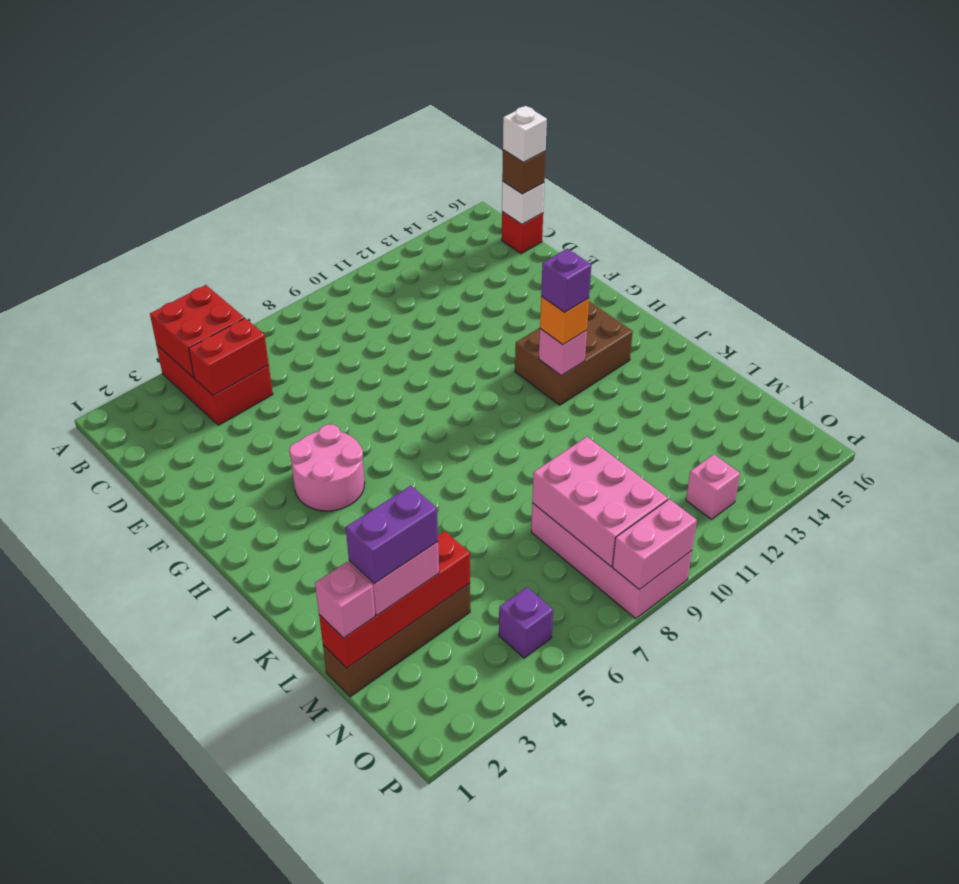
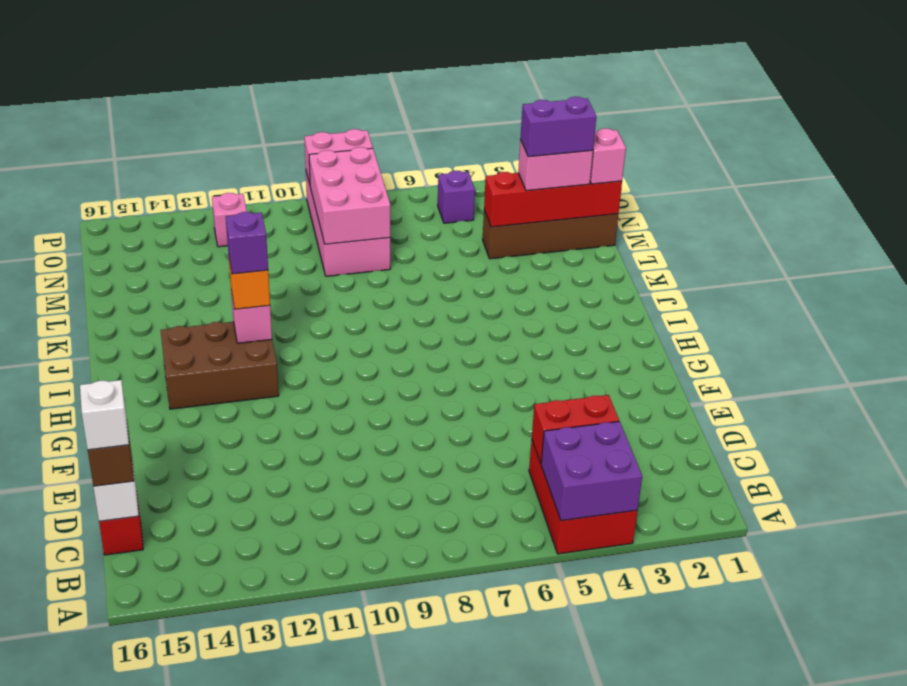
red 2x2 brick [150,285,244,378] -> purple 2x2 brick [541,421,642,521]
pink 2x2 round brick [289,424,365,511] -> none

